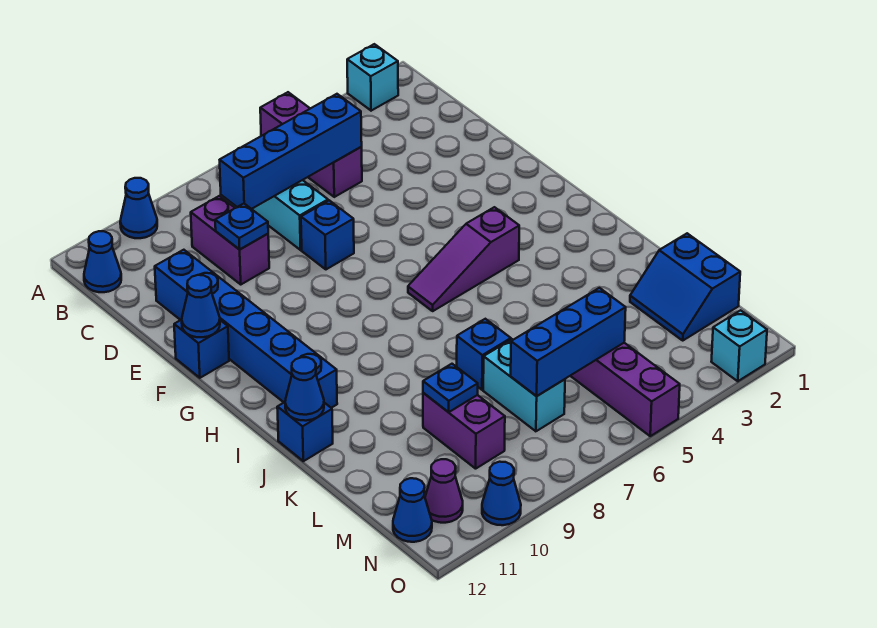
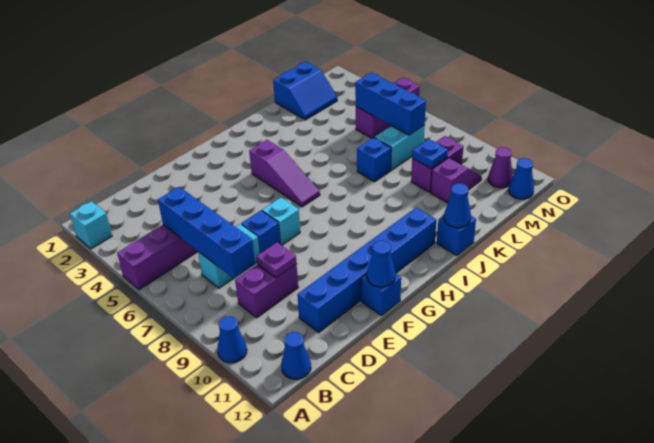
blue 1x1 plate [215,204,268,250] -> purple 1x1 plate [256,242,297,278]
none -> purple 1x2 slope [431,158,482,203]
cyan 1x1 brick [711,310,767,381] -> cyan 1x1 brick moved to [262,197,300,245]
blue 1x1 cone [482,462,521,525] -> none

